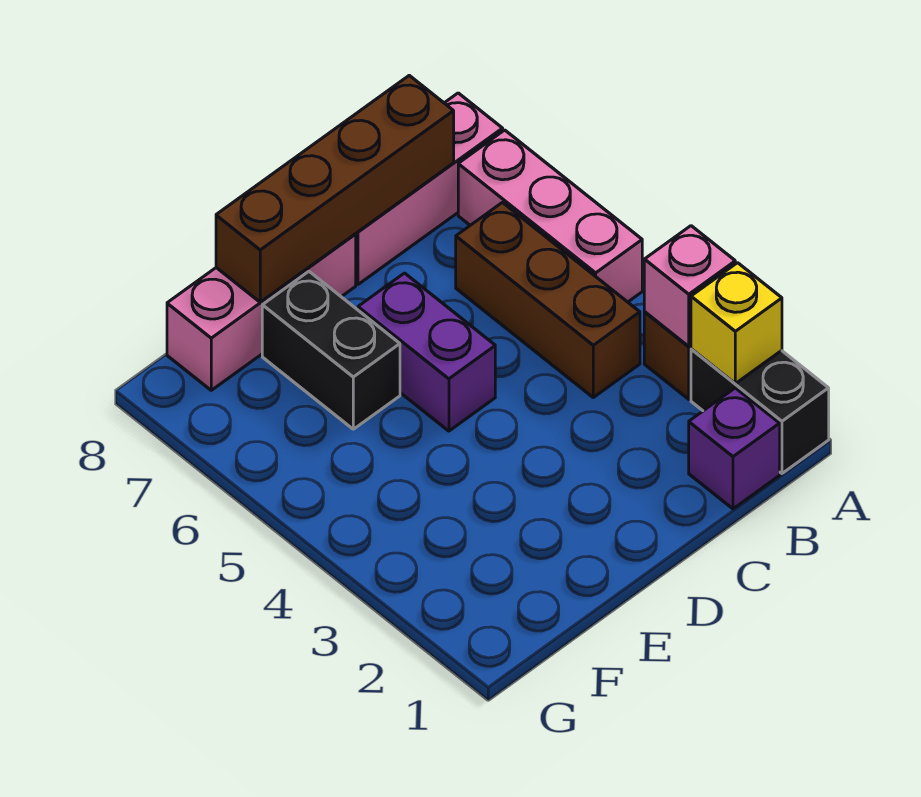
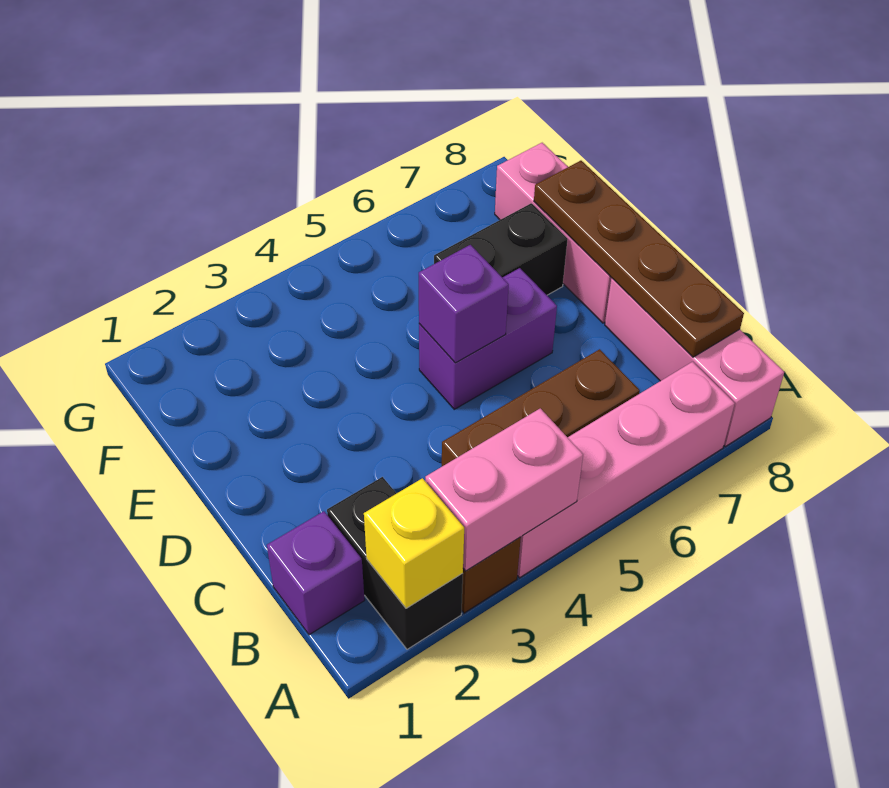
black 1x2 brick [691,349,829,473] -> black 1x2 brick turned to [327,477,463,649]
pink 1x1 brick [644,226,735,346] -> pink 1x2 brick [425,408,583,571]
pink 1x3 brick [458,130,642,302] -> pink 1x4 brick [517,362,735,578]
brown 1x4 brick [216,75,454,302] -> brown 1x4 plate [534,161,744,357]
none -> purple 1x1 brick [419,245,509,363]

